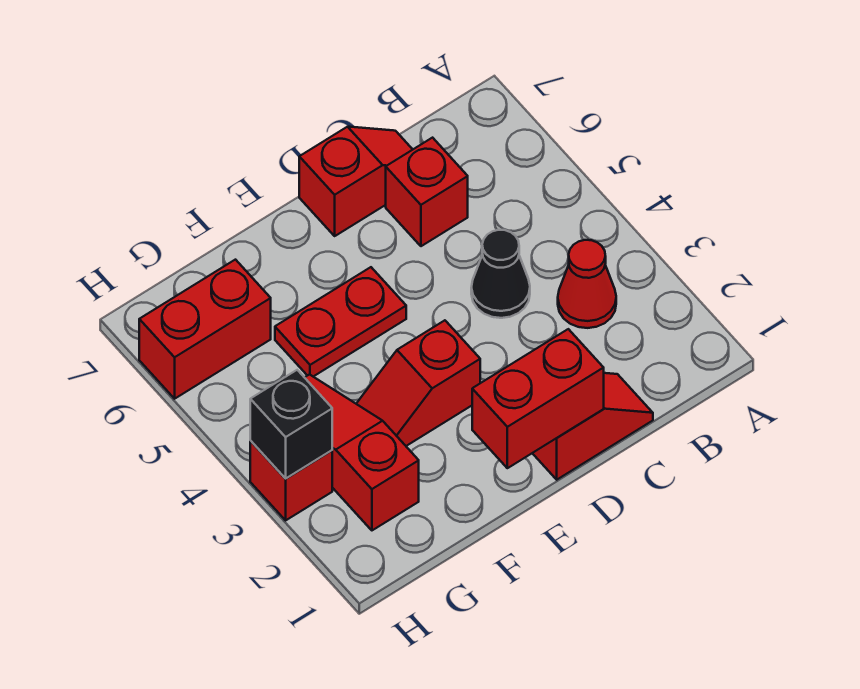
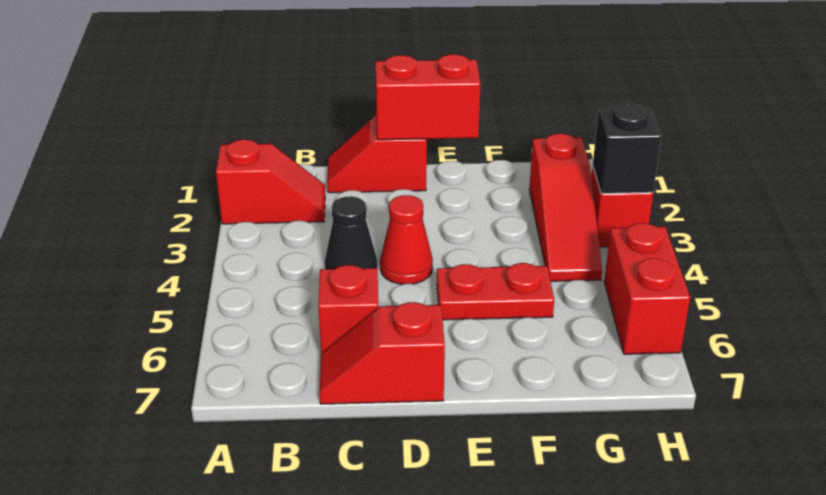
red 1x1 cone [558,240,616,328] -> red 1x1 cone moved to [380,195,433,284]
red 1x2 slope [356,320,480,446] -> red 1x2 slope moved to [216,140,325,224]
red 1x2 brick [139,260,271,399] -> red 1x2 brick turned to [604,223,690,354]

